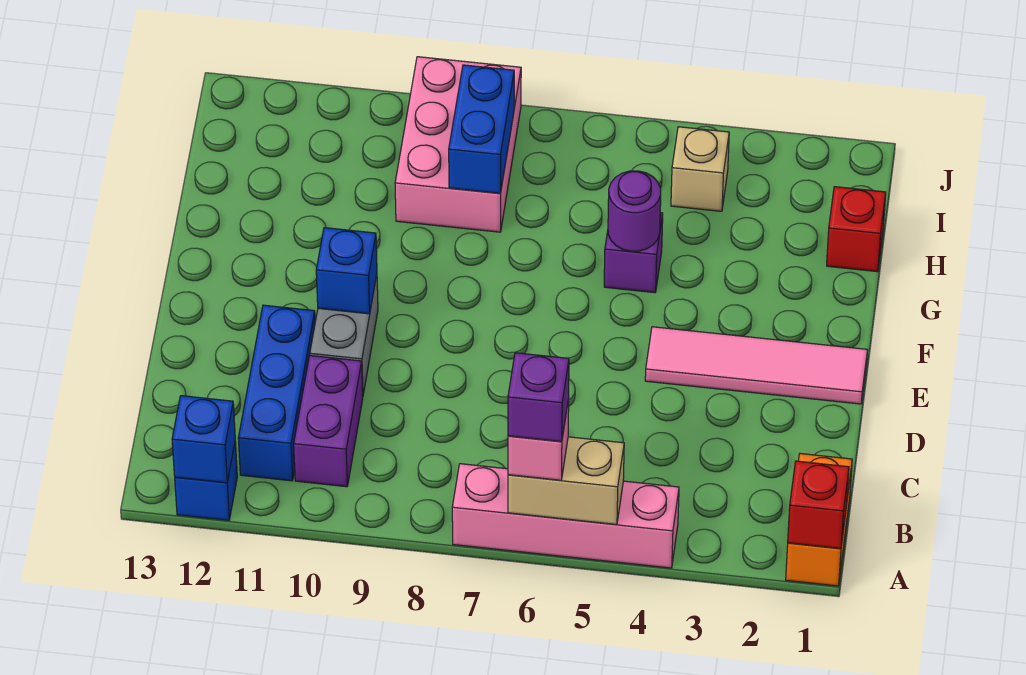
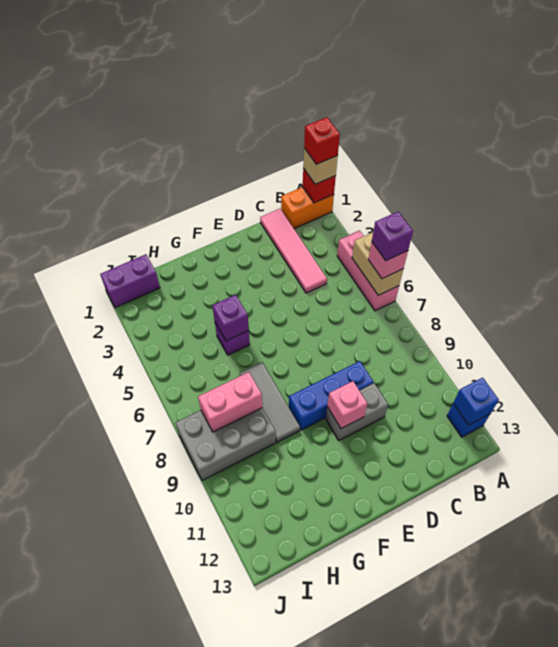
pink 1x4 brick [452,464,679,568] -> pink 1x3 brick [337,231,399,311]
purple 1x2 brick [294,356,363,487] -> purple 1x2 brick moved to [100,254,160,308]
blue 1x3 brick [238,305,315,481] -> blue 1x3 brick moved to [289,361,373,430]
pink 1x4 tile [645,327,867,404] -> pink 1x4 tile moved to [260,209,327,293]
blue 1x1 brick [316,228,377,314] -> pink 1x1 brick [327,381,367,428]
purple 1x1 round brick [608,171,661,251] -> purple 1x1 brick [212,295,249,341]
none -> grey 1x3 tile [240,362,300,442]
red 1x1 brick [827,187,886,272] -> red 1x1 brick moved to [304,117,340,164]
pink 2x3 brick [395,57,521,232] -> grey 2x3 brick [175,408,276,481]
blue 1x2 brick [449,65,514,193] -> pink 1x2 brick [198,372,262,432]
tan 1x1 brick [671,127,729,211] -> tan 1x1 brick moved to [303,148,338,184]

